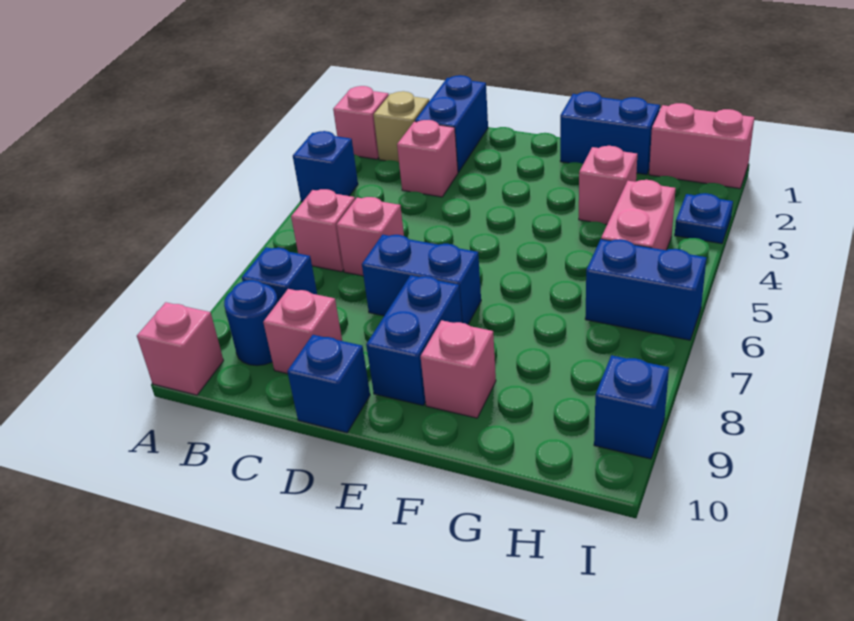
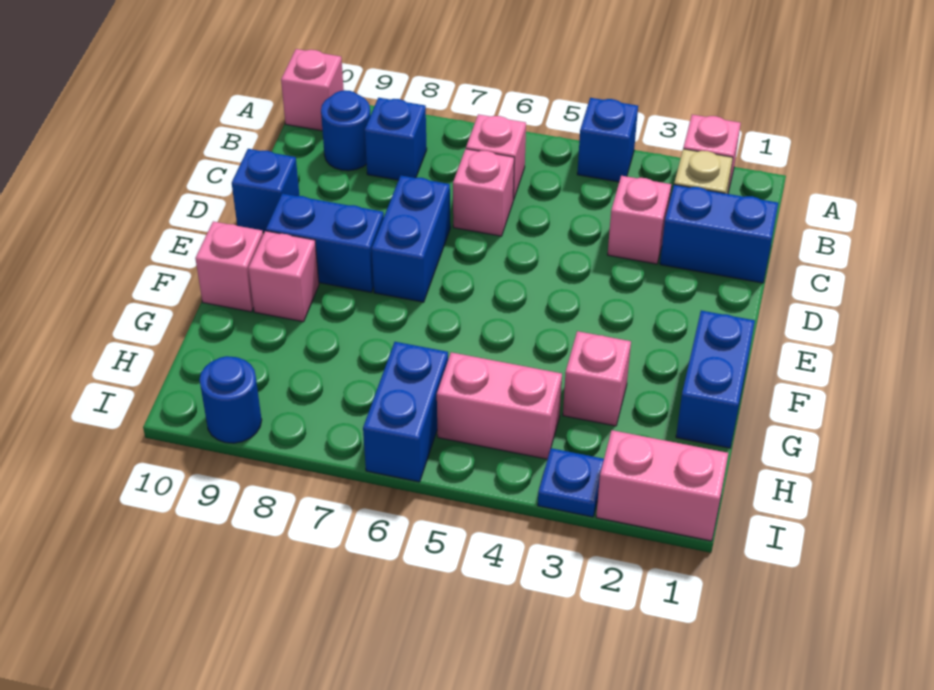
pink 1x1 brick [263,289,342,374] -> pink 1x1 brick moved to [195,221,263,312]
pink 1x2 brick [649,103,754,188] -> pink 1x2 brick turned to [596,430,728,541]
blue 1x1 brick [594,355,669,459] -> blue 1x1 round brick [199,356,262,443]

